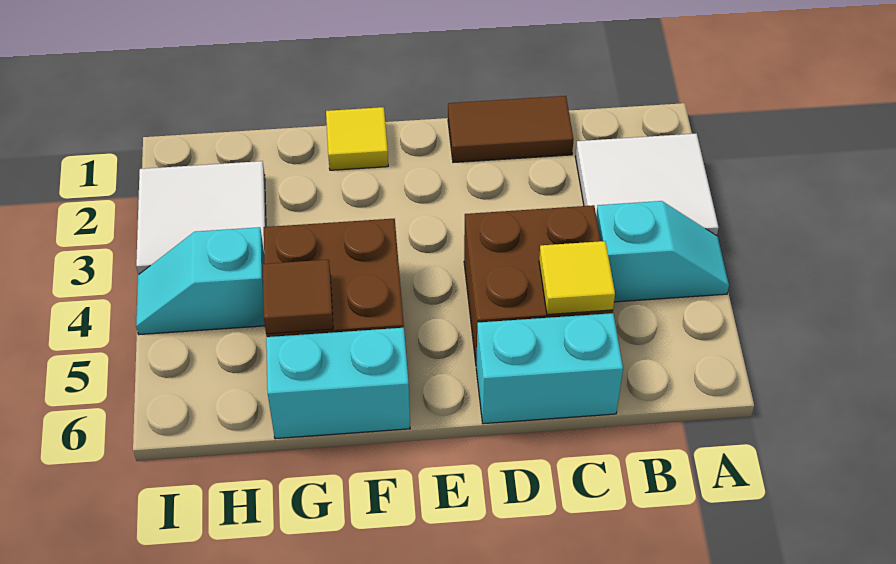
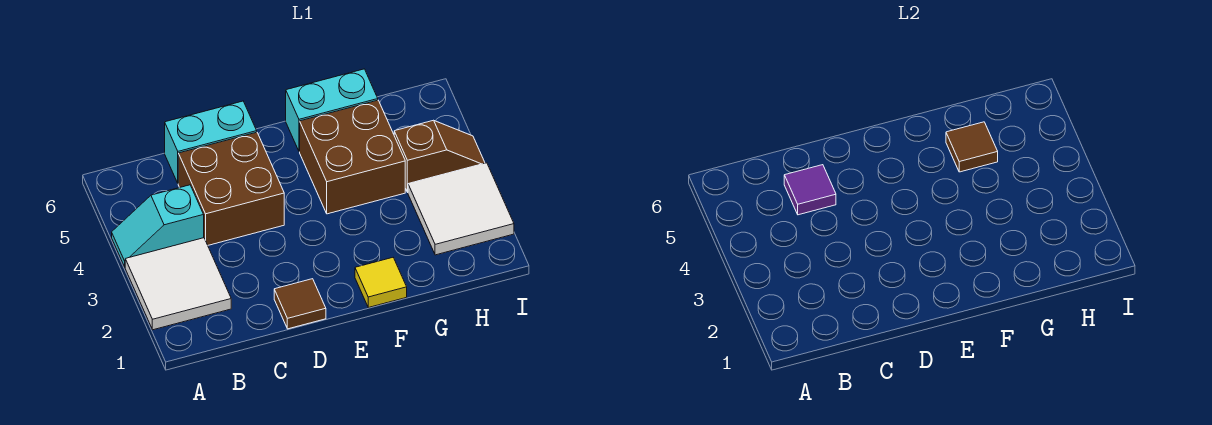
brown 1x2 tile [448,96,574,163] -> brown 1x1 tile [274,279,326,329]
yellow 1x1 tile [539,241,615,314] -> purple 1x1 tile [784,165,836,215]
cyan 1x2 slope [136,227,265,335] -> brown 1x2 slope [394,120,485,192]

